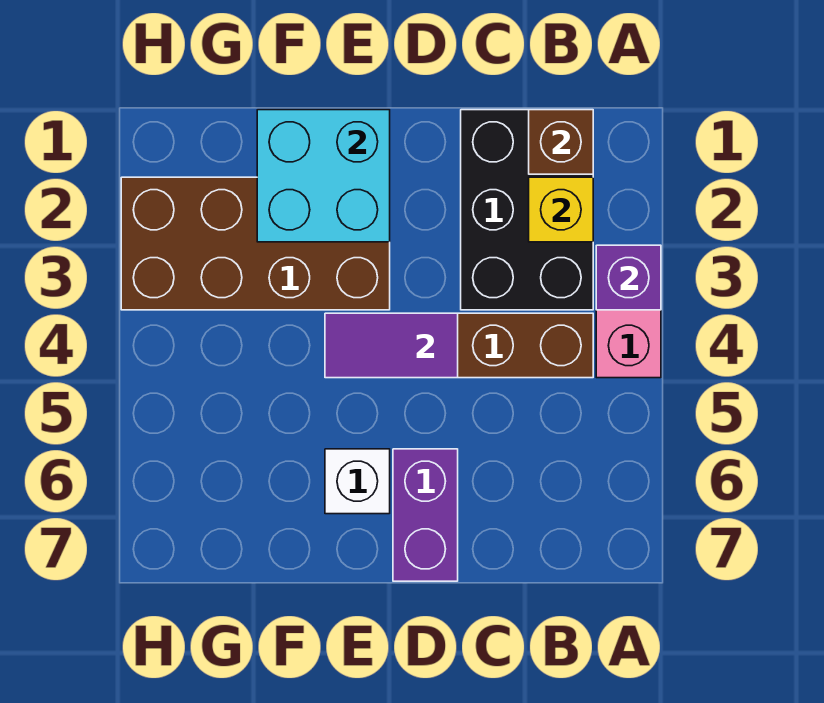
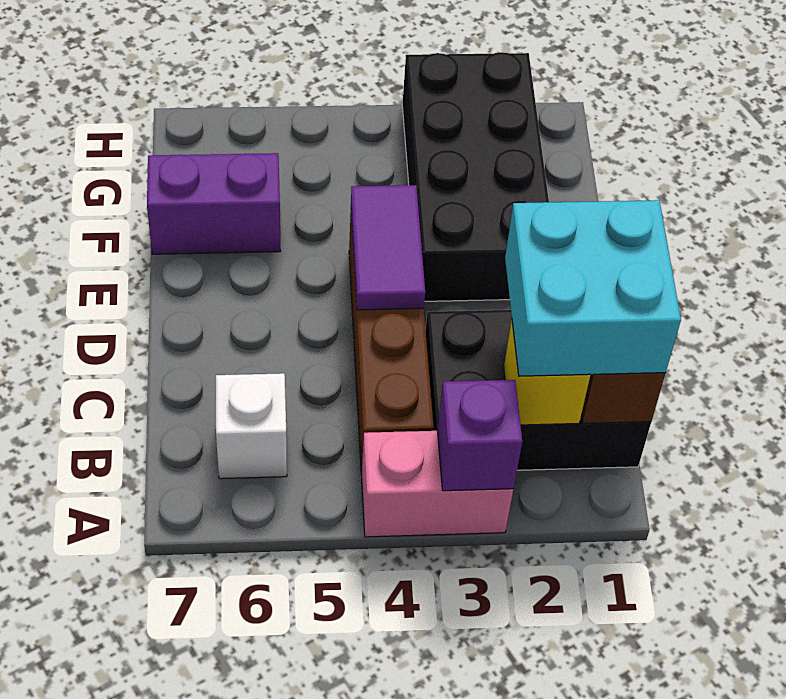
purple 1x2 brick [393,449,458,581] -> purple 1x2 brick moved to [147,153,281,254]
cyan 2x2 brick [257,110,390,242] -> cyan 2x2 brick moved to [505,200,681,376]
brown 2x4 brick [121,177,390,310] -> black 2x4 brick [402,52,549,301]
white 1x1 brick [325,449,390,514] -> white 1x1 brick moved to [216,373,287,479]

